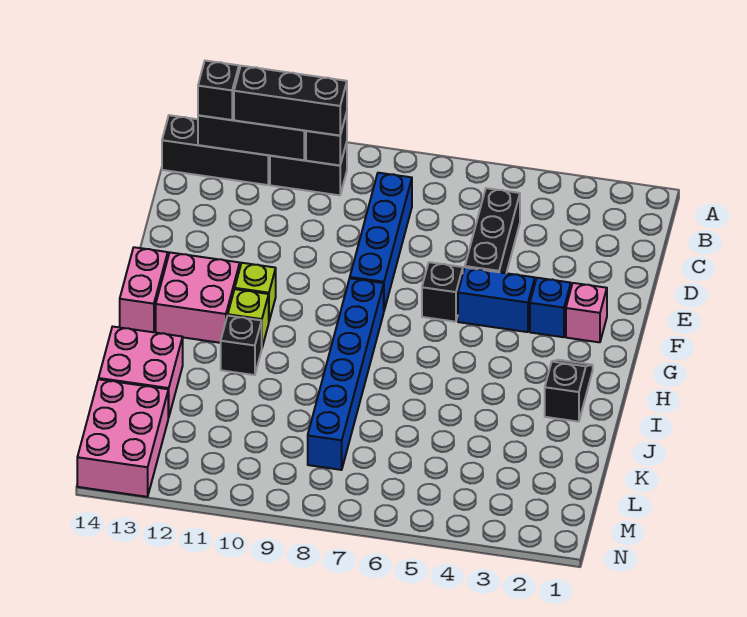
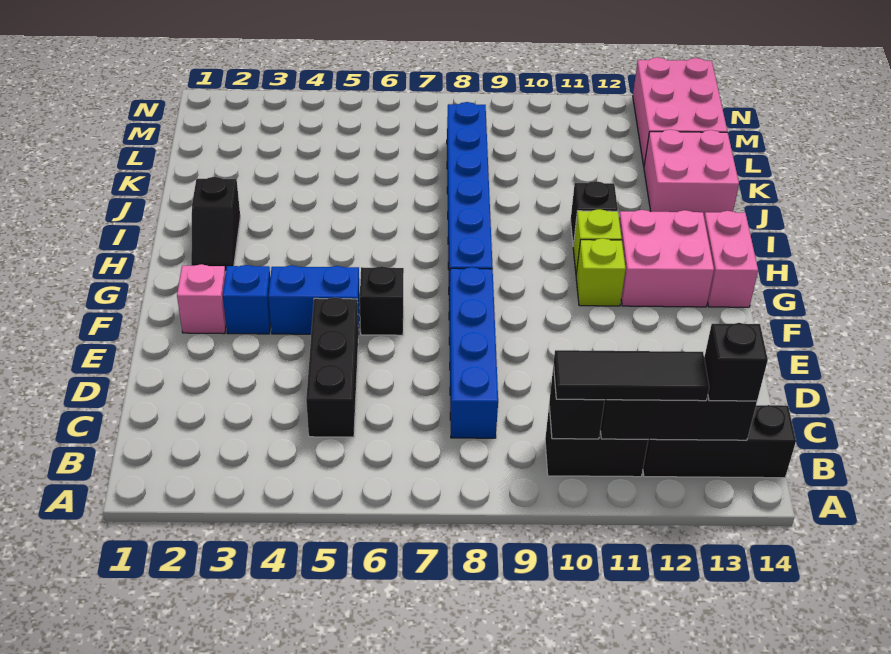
black 1x3 brick [234,66,347,136] -> black 1x3 tile [553,350,709,401]

